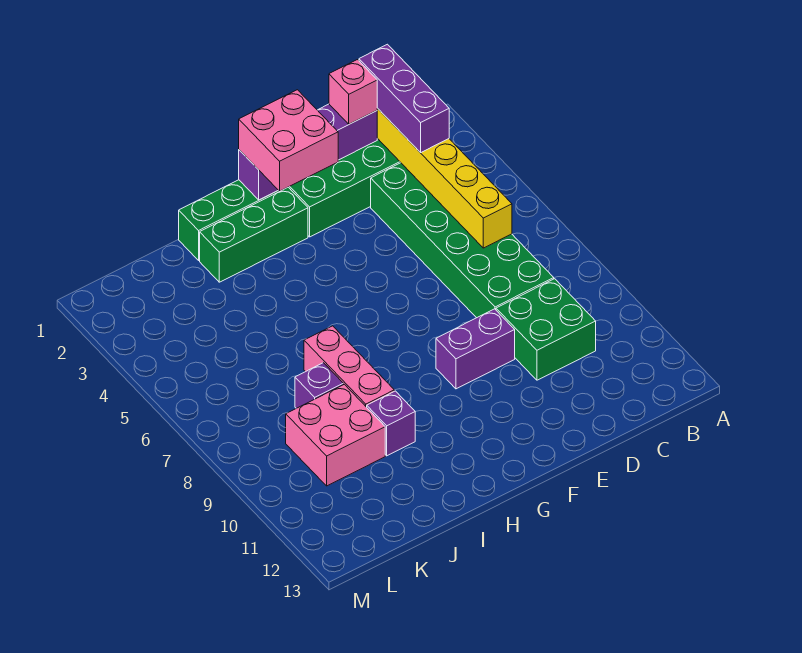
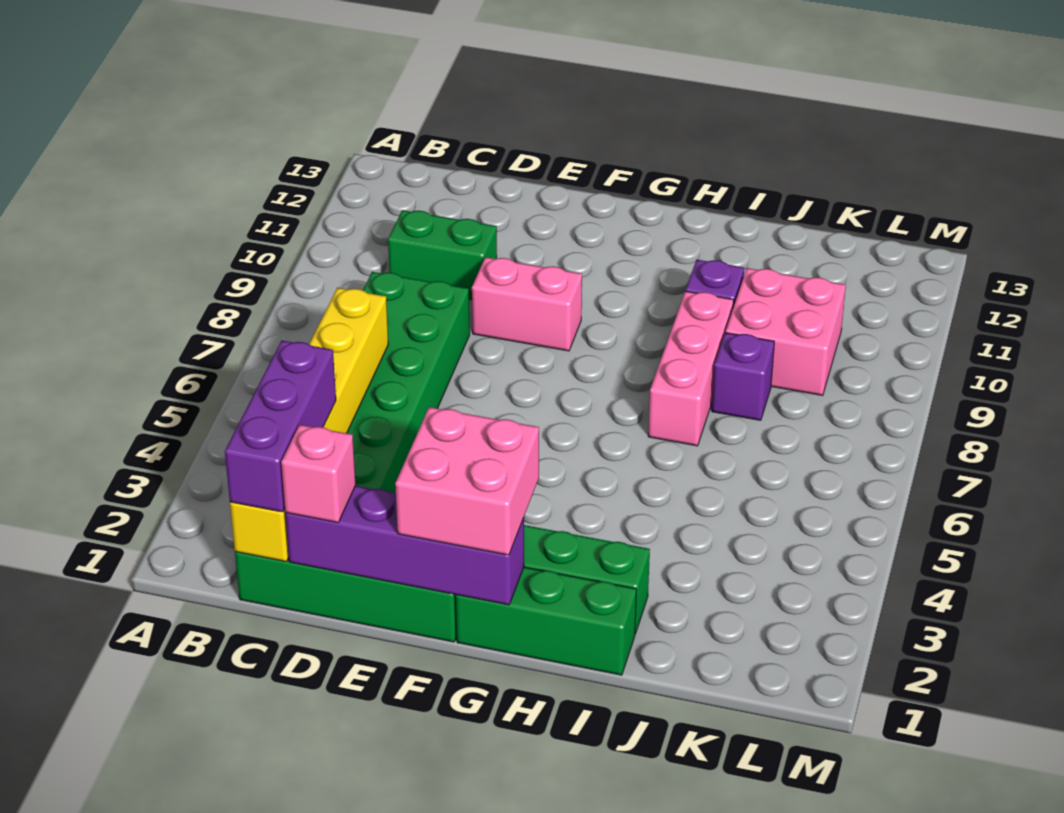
green 2x2 brick [496,279,596,380] -> green 1x2 brick [388,210,497,300]
purple 1x2 brick [436,309,515,389] -> pink 1x2 brick [472,257,582,351]

